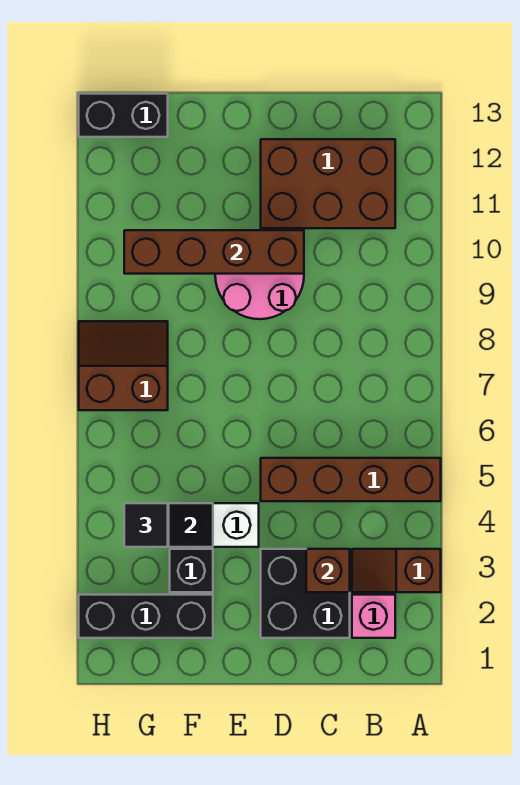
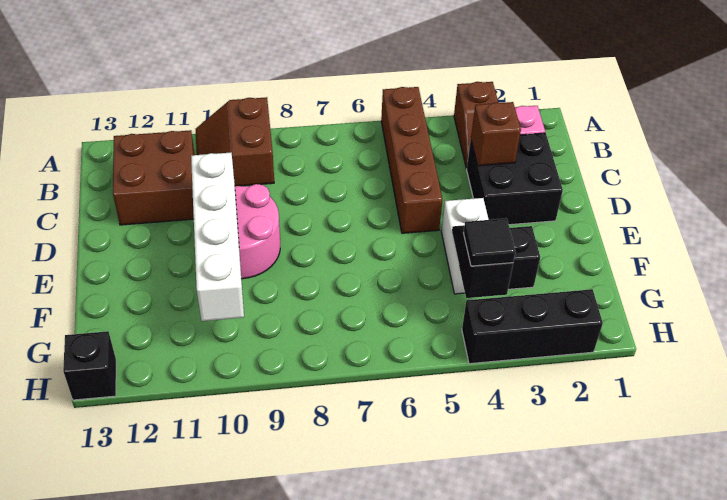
brown 2x3 brick [261,139,395,228] -> brown 2x2 brick [113,130,195,225]
brown 1x4 brick [124,230,304,274] -> white 1x4 brick [191,153,244,321]
black 1x3 brick [79,595,213,638] -> black 1x3 brick turned to [462,289,603,364]
brown 2x2 slope [79,321,168,410] -> brown 2x2 slope moved to [196,97,274,186]
black 1x2 brick [79,94,168,137] -> black 1x1 brick [63,331,116,400]

